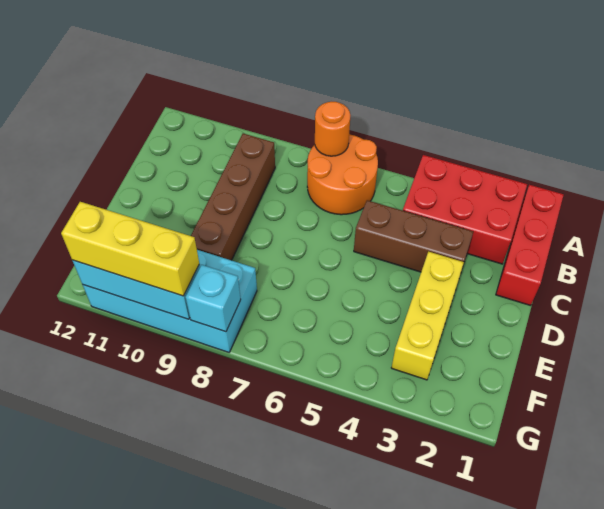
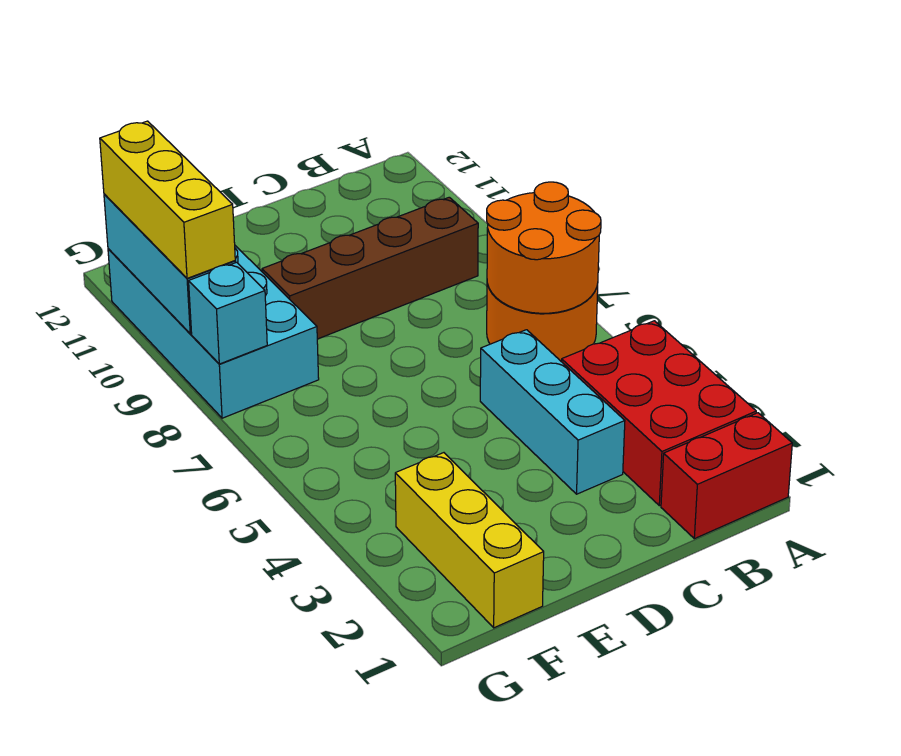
red 1x3 brick [496,185,564,306] -> red 1x2 brick [661,413,792,539]
orange 1x1 round brick [315,102,351,156] -> orange 2x2 round brick [487,182,601,313]
brown 1x3 brick [354,200,473,272] -> cyan 1x3 brick [480,330,625,494]
yellow 1x3 brick [391,252,464,380] -> yellow 1x3 brick turned to [395,453,544,628]

